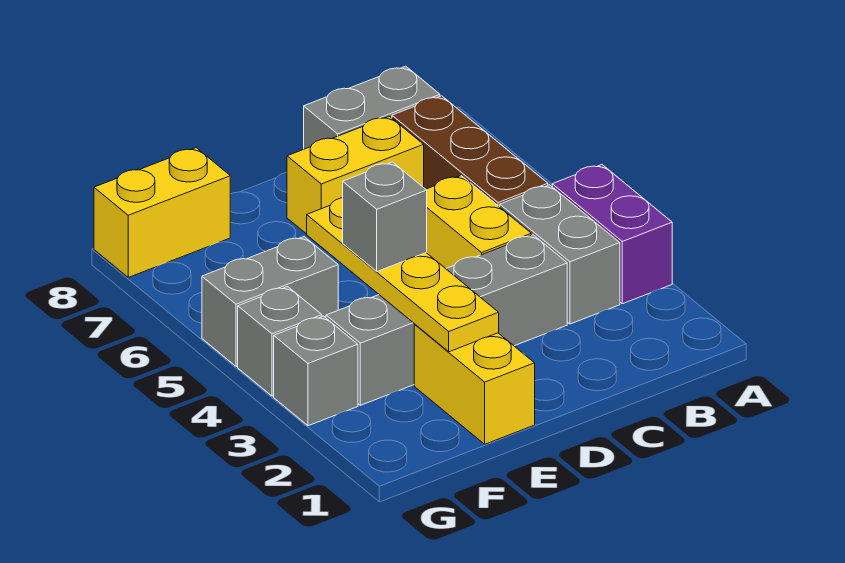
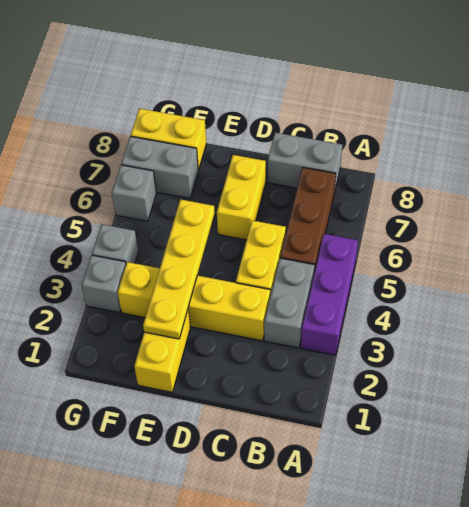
purple 1x2 brick [552,165,672,304] -> purple 1x3 brick [301,234,358,355]
grey 1x4 brick [326,235,567,405] -> yellow 1x4 brick [118,262,270,341]
yellow 1x2 brick [287,116,424,234] -> yellow 1x2 brick turned to [217,155,266,240]
grey 1x1 brick [343,162,427,271] -> grey 1x1 brick moved to [112,165,156,221]
grey 1x2 brick [202,237,338,366] -> grey 1x2 brick moved to [121,136,198,198]

